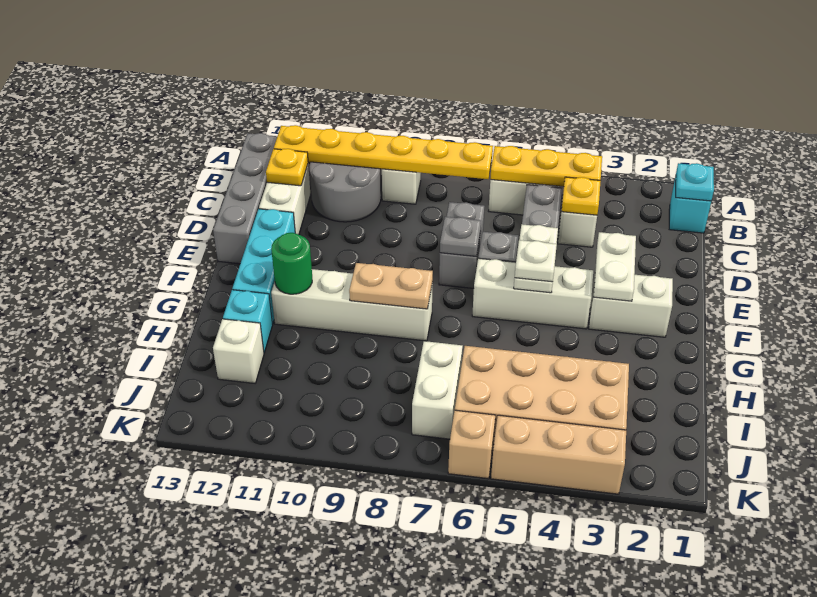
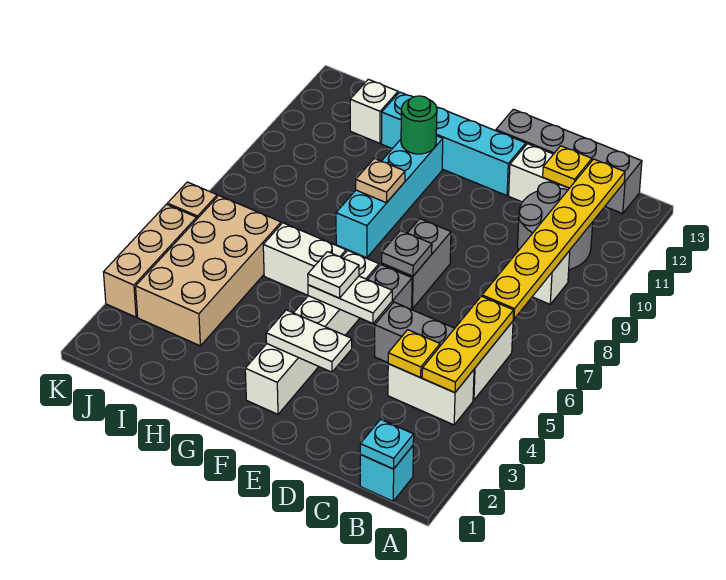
grey 1x2 brick [439,202,484,288] -> grey 1x2 brick turned to [382,219,451,309]
white 1x4 brick [271,269,433,341] -> cyan 1x4 brick [336,136,443,258]
tan 1x2 plate [349,263,433,309] -> tan 1x1 plate [356,158,405,203]
white 1x2 brick [412,341,463,439] -> white 1x2 brick moved to [263,223,346,295]

